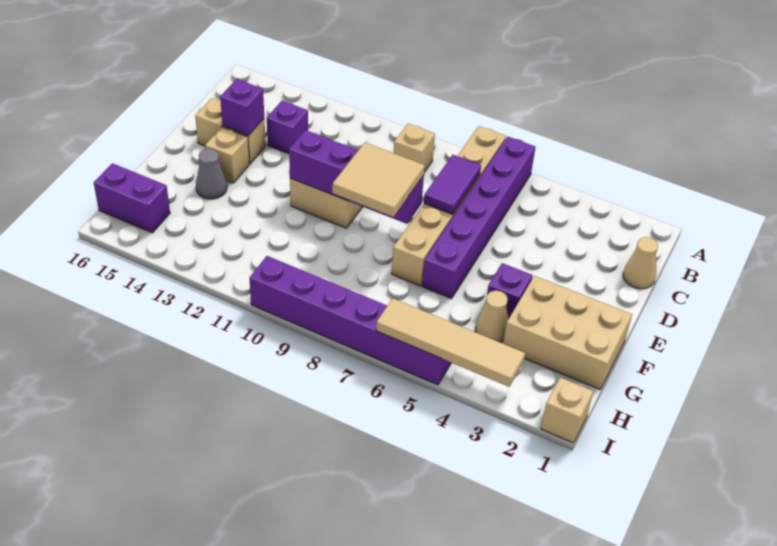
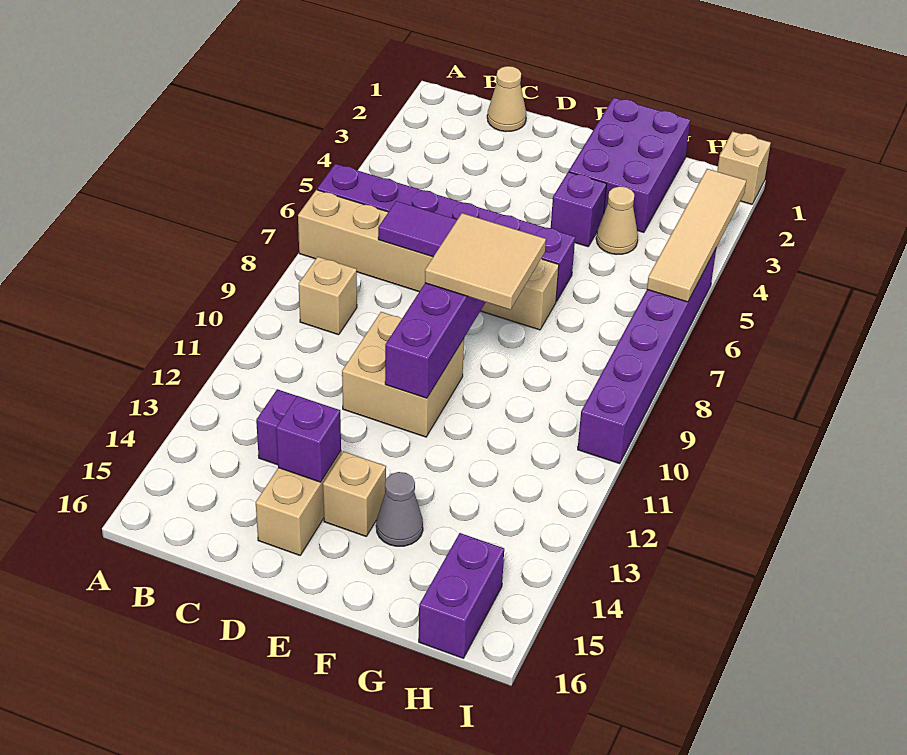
tan 2x3 brick [503,276,632,389] -> purple 2x3 brick [569,98,690,232]

